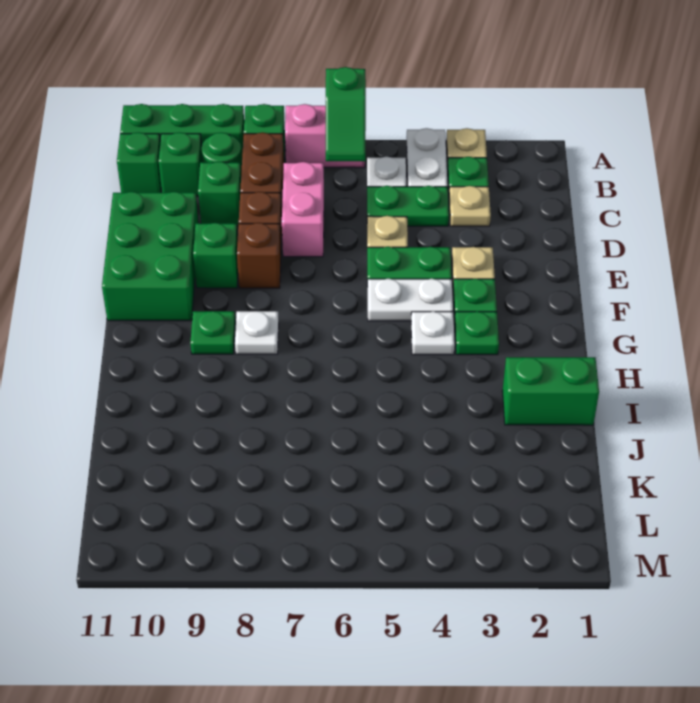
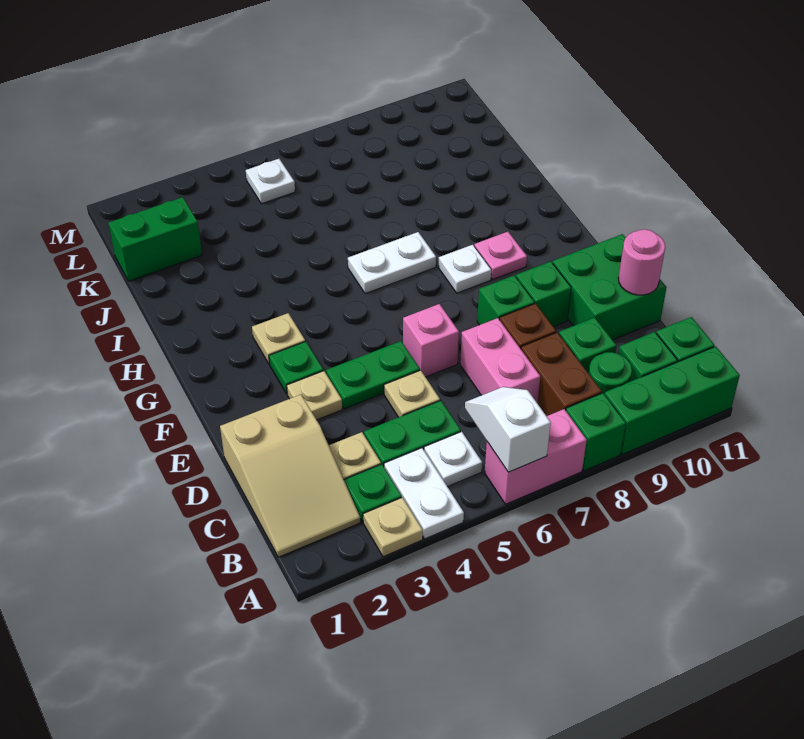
green 1x2 slope [326,67,366,161] -> white 1x2 slope [465,387,551,472]
none -> tan 2x3 slope [220,395,360,557]
green 2x3 brick [102,192,199,321] -> green 2x2 brick [553,234,667,340]
none -> pink 1x1 round brick [618,229,665,295]
none -> pink 1x1 brick [403,304,459,377]
brown 1x1 brick [237,223,281,288] -> green 1x1 brick [477,275,535,325]
white 1x2 plate [368,279,453,321] -> white 1x2 plate moved to [348,232,436,294]
green 1x1 plate [455,312,499,355] -> tan 1x1 plate [252,313,305,365]
white 1x1 plate [411,312,455,355] -> white 1x1 plate moved to [246,159,295,204]
green 1x1 plate [190,311,235,354] -> pink 1x1 plate [474,232,527,279]
green 1x2 brick [502,357,599,425] -> green 1x2 brick moved to [108,197,202,281]

